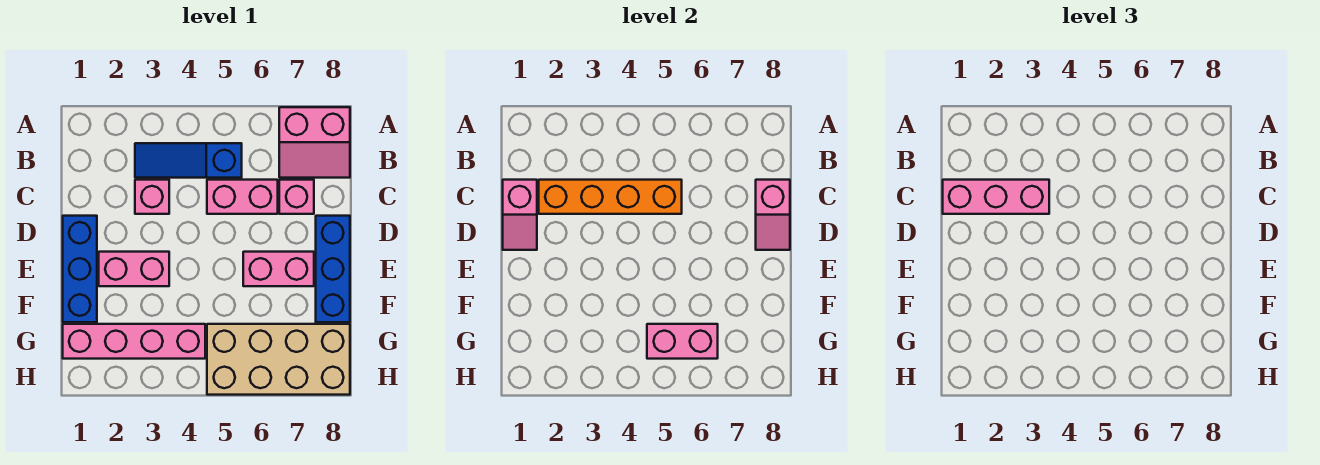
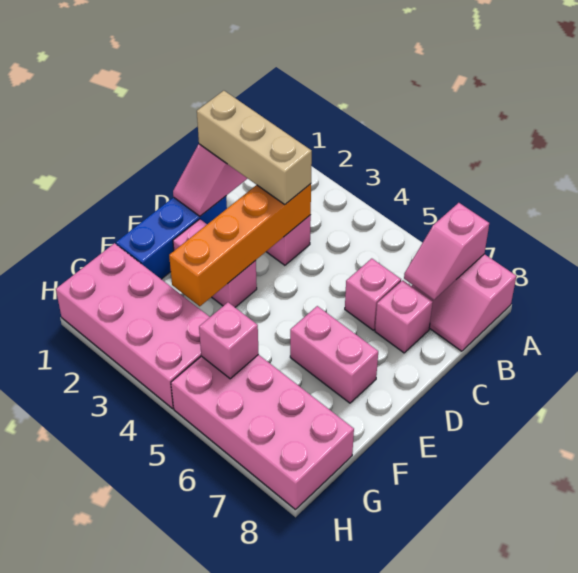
blue 1x3 slope [135,143,242,178] -> none
pink 1x3 brick [943,180,1049,214] -> tan 1x3 brick [197,91,312,204]
orange 1x4 brick [539,180,682,214] -> orange 1x4 brick turned to [169,184,311,306]
pink 1x2 brick [207,180,278,214] -> pink 1x1 brick [345,259,401,330]
pink 1x2 slope [756,180,790,250] -> pink 1x2 slope moved to [404,203,489,300]
blue 1x3 brick [316,216,350,322] -> none
pink 1x4 brick [63,324,205,359] -> pink 2x4 brick [56,243,210,408]
tan 2x4 brick [207,324,350,395] -> pink 2x4 brick [171,355,354,509]
pink 1x2 brick [647,324,718,359] -> pink 1x1 brick [199,302,259,379]

